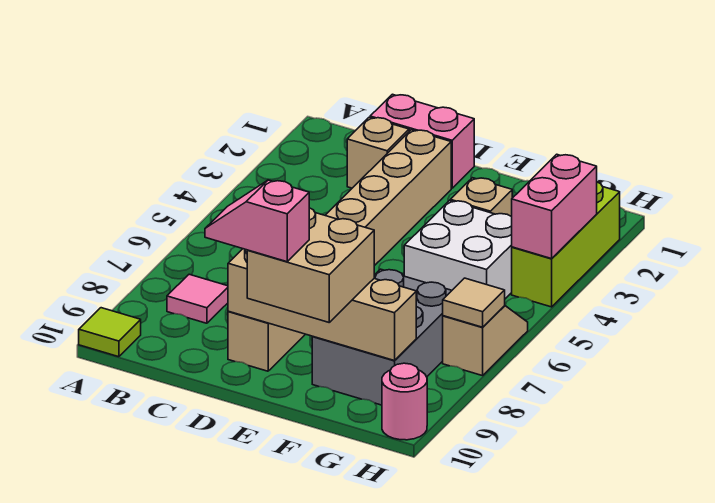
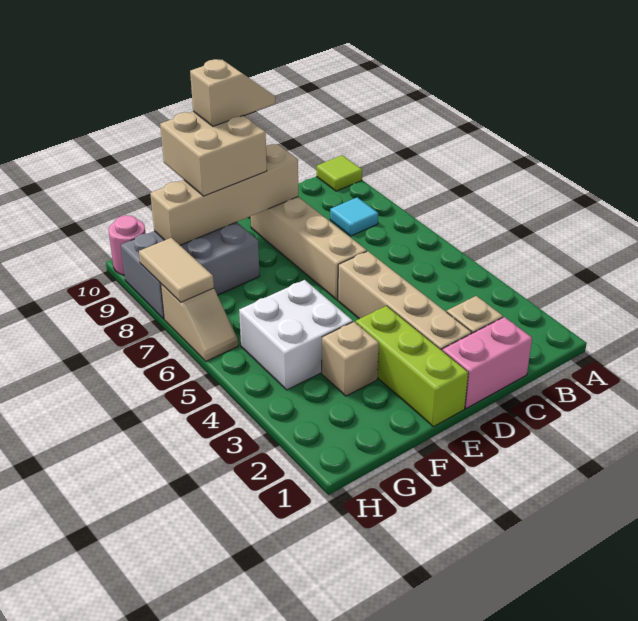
pink 1x1 tile [167,274,228,323] -> cyan 1x1 tile [330,197,378,236]
pink 1x2 slope [205,180,309,262] -> tan 1x2 slope [190,59,275,126]
grey 2x3 brick [312,269,452,405] -> grey 2x3 brick turned to [121,222,260,319]
lime 1x3 brick [512,182,620,307] -> lime 1x3 brick moved to [356,306,468,427]
pink 1x2 brick [512,154,597,259] -> none
tan 1x1 tile [443,278,505,327] -> tan 1x2 tile [139,238,214,302]

